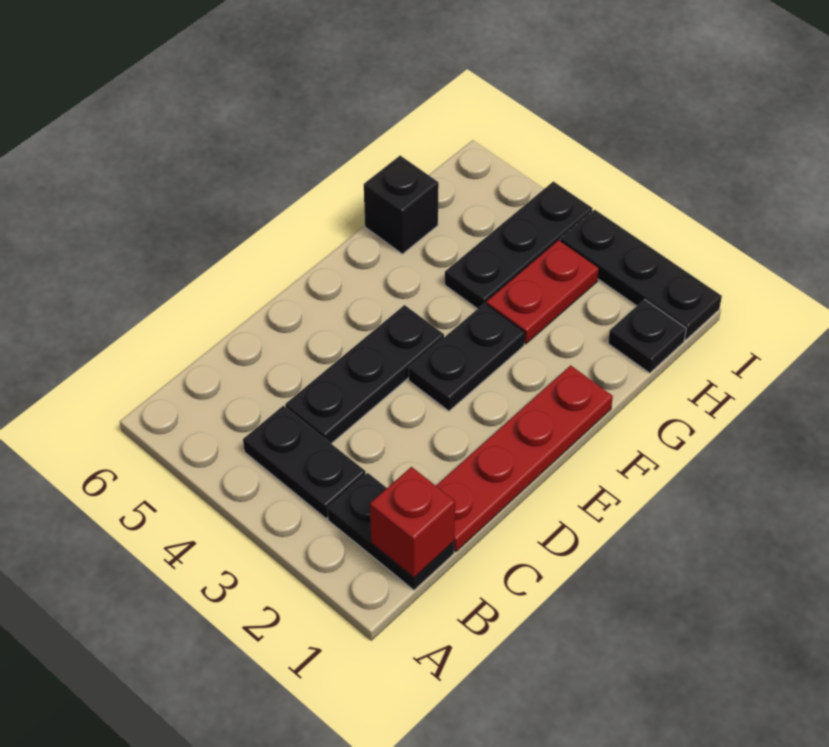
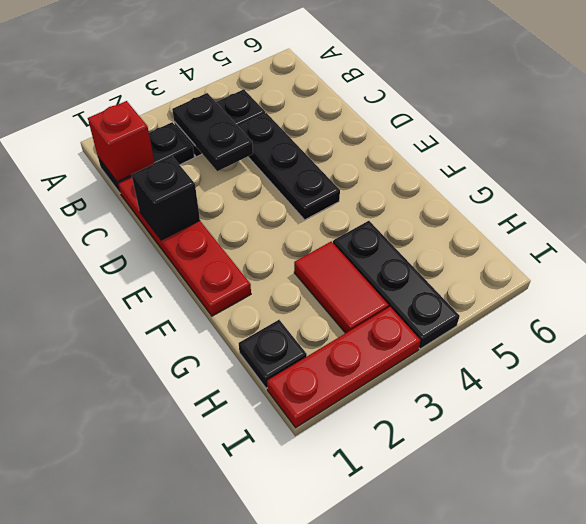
black 1x2 plate [409,303,525,411] -> black 1x2 plate moved to [172,93,253,171]
red 1x2 plate [486,240,599,344] -> red 1x2 tile [294,241,389,333]
black 1x1 brick [364,156,439,254] -> black 1x1 brick moved to [132,156,200,240]
black 1x3 plate [560,210,722,340] -> red 1x3 plate [267,307,421,428]

